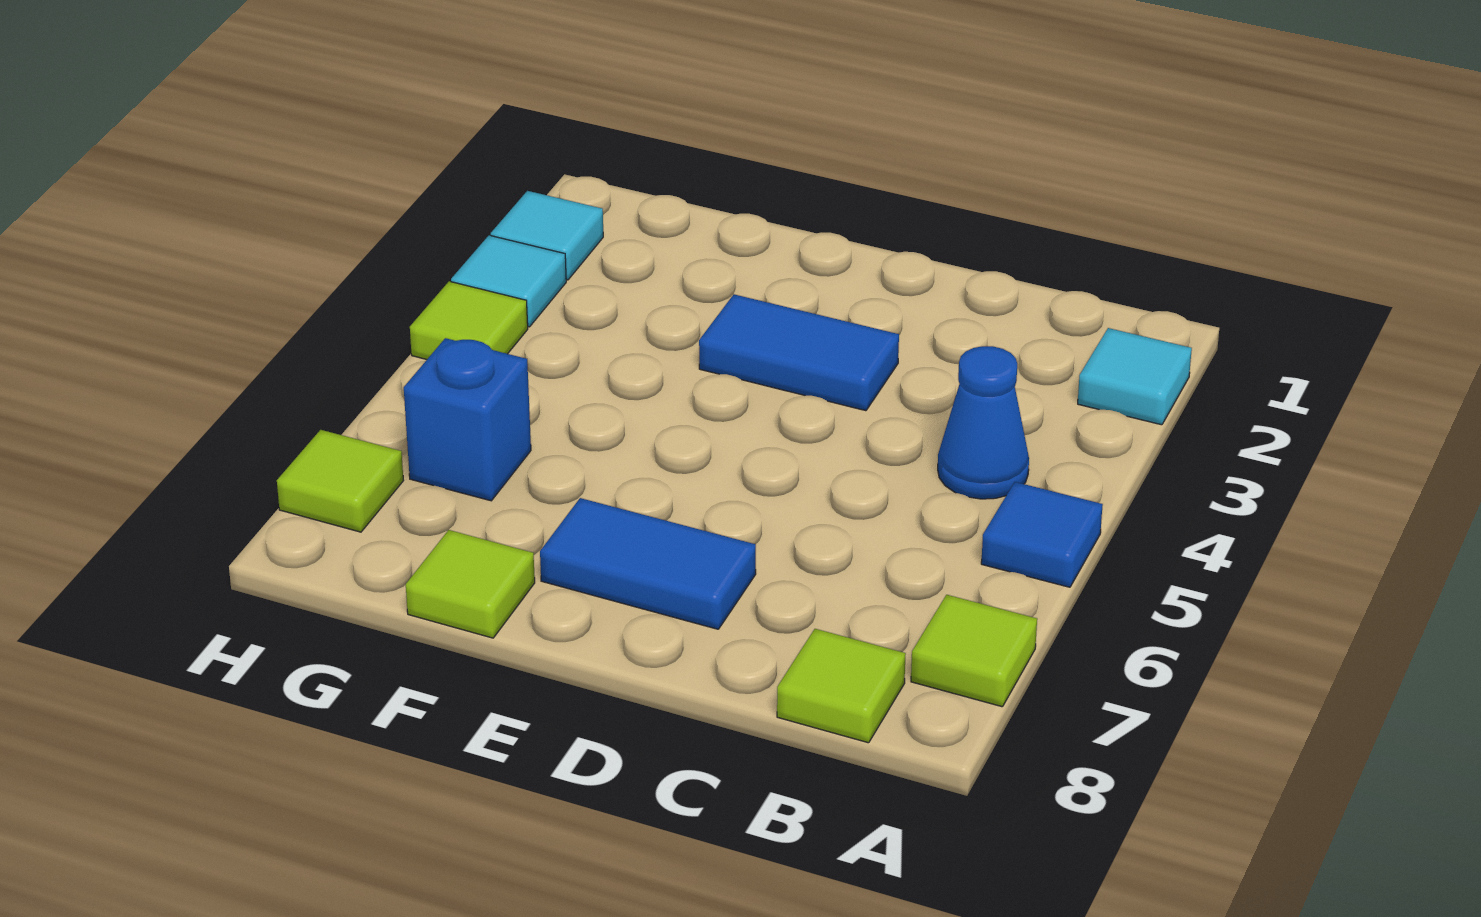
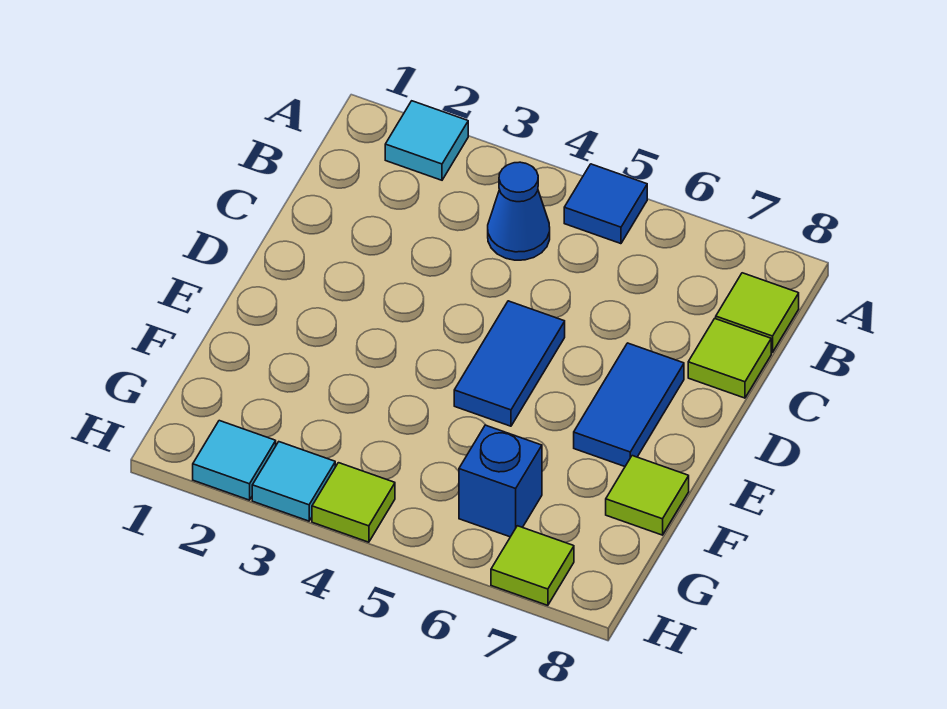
lime 1x1 tile [911,595,1037,707] -> lime 1x1 tile moved to [688,319,771,398]
blue 1x2 tile [699,294,899,411] -> blue 1x2 tile moved to [454,301,565,426]

